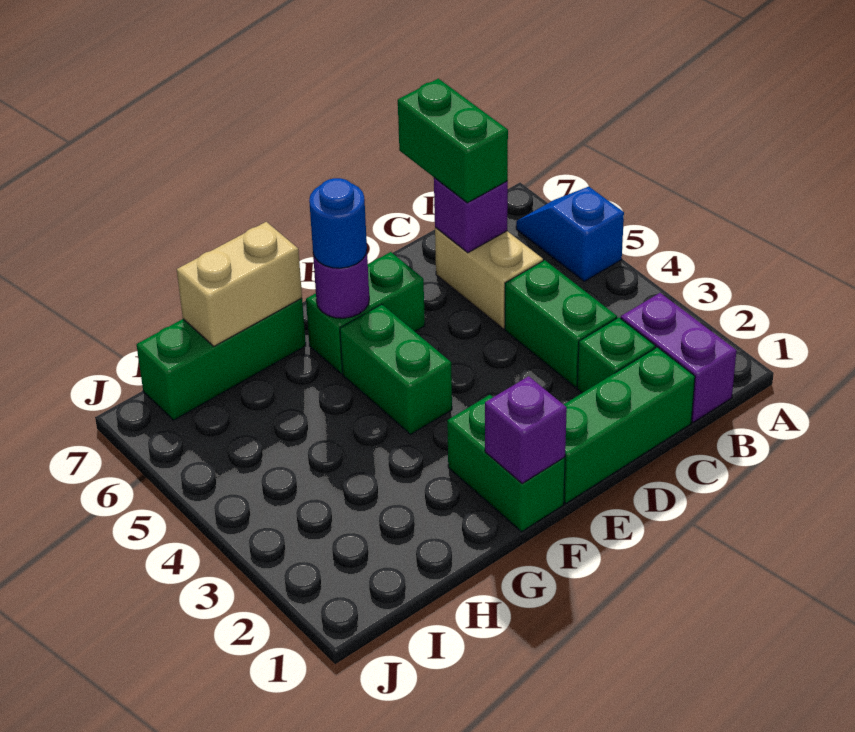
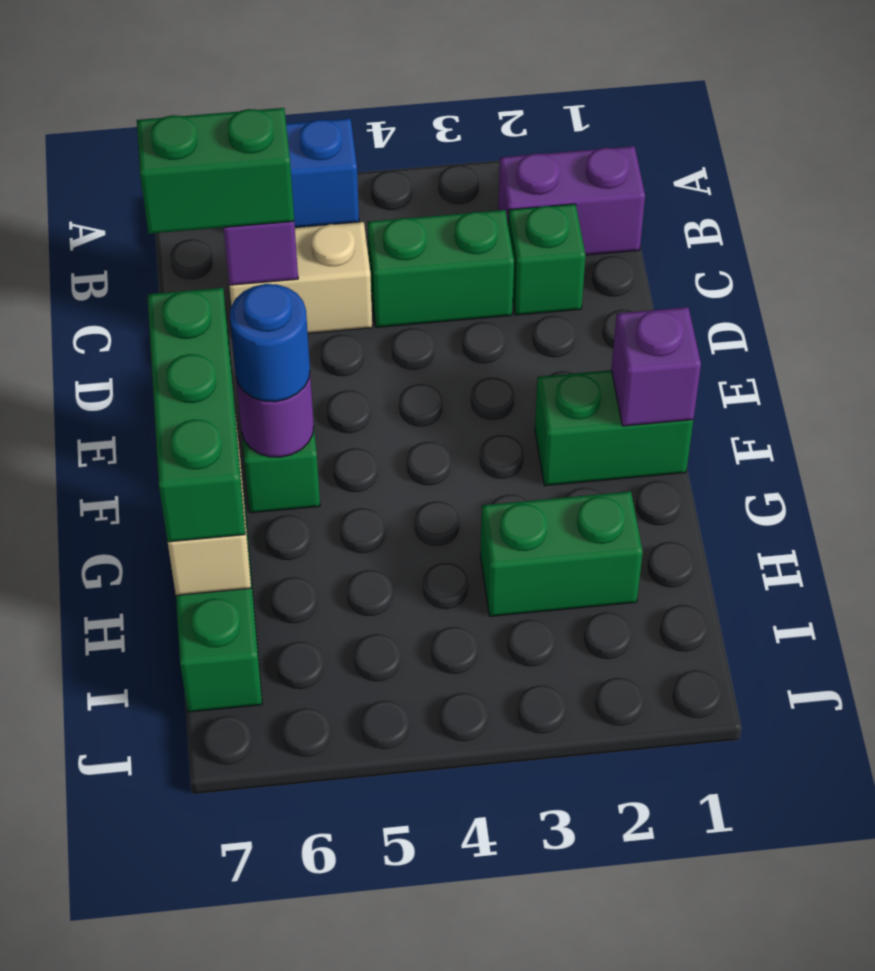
green 1x3 brick [564,347,695,504] -> green 1x3 brick moved to [147,288,245,542]
green 1x2 brick [340,304,452,435] -> green 1x2 brick moved to [480,491,643,616]

